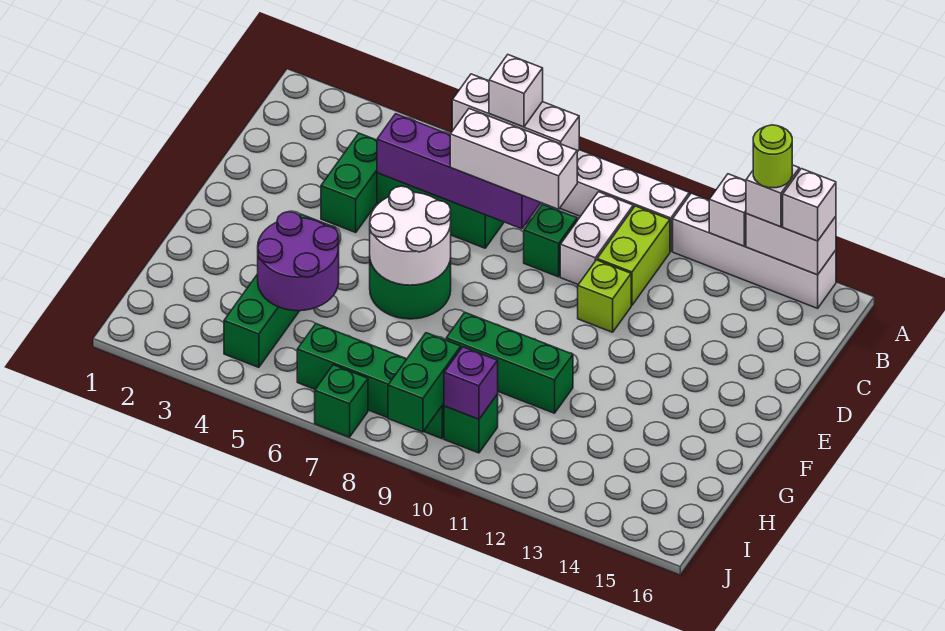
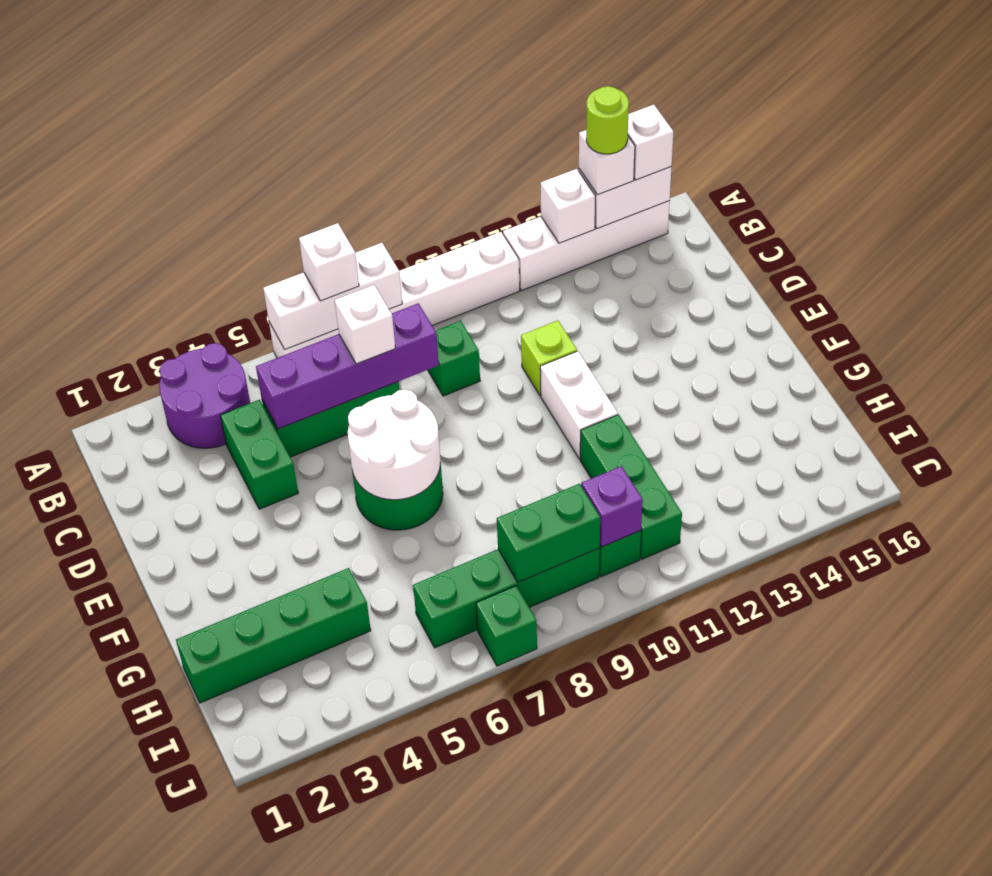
white 1x2 brick [560,192,633,285] -> white 1x2 brick moved to [540,351,618,459]
lime 1x2 brick [597,206,670,305] -> none
white 1x3 brick [450,109,577,209] -> white 1x1 brick [335,285,395,364]
green 1x4 brick [224,214,336,367] -> green 1x4 brick turned to [176,568,371,703]
purple 2x2 round brick [258,212,339,311] -> purple 2x2 round brick moved to [159,343,250,448]
green 1x3 brick [446,313,573,413] -> green 1x3 brick turned to [580,415,682,559]
green 1x2 brick [388,333,461,432] -> green 1x2 brick turned to [497,484,600,582]

